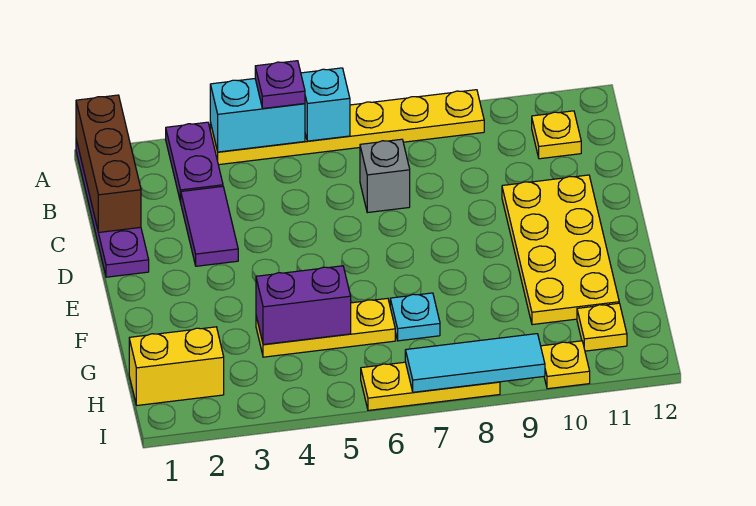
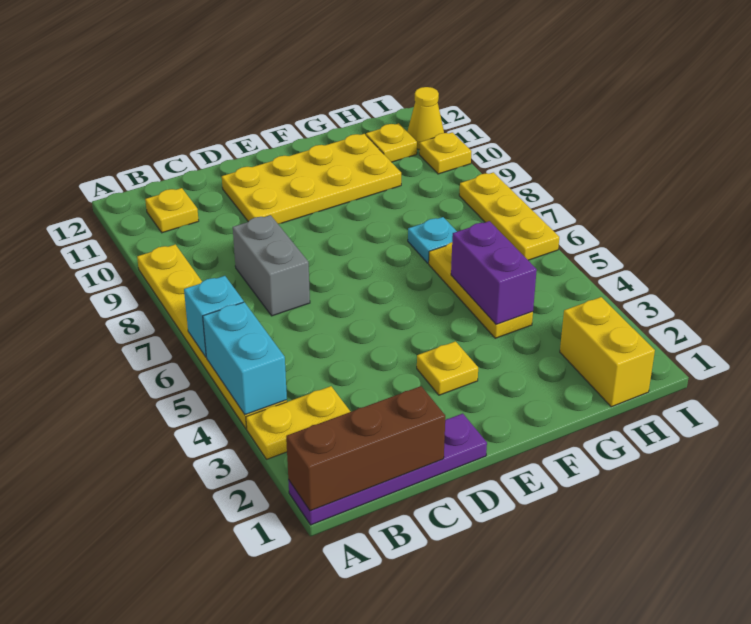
purple 1x2 plate [166,122,223,202] -> yellow 1x2 plate [246,386,350,459]
purple 1x1 plate [255,61,305,108] -> none
purple 1x2 tile [181,186,238,266] -> none
grey 1x1 brick [360,139,410,213] -> grey 1x2 brick [233,215,310,316]
none -> yellow 1x1 plate [417,341,478,395]
cyan 1x3 tile [405,334,545,392] -> none
none -> yellow 1x1 cone [407,87,444,149]

